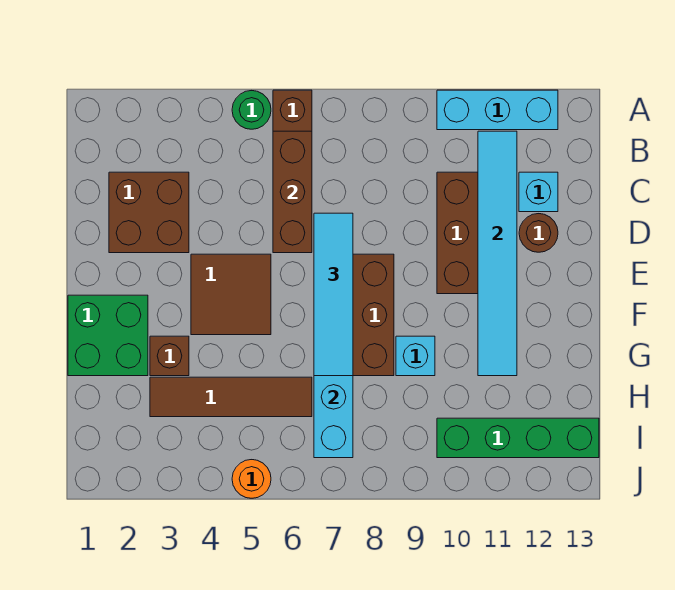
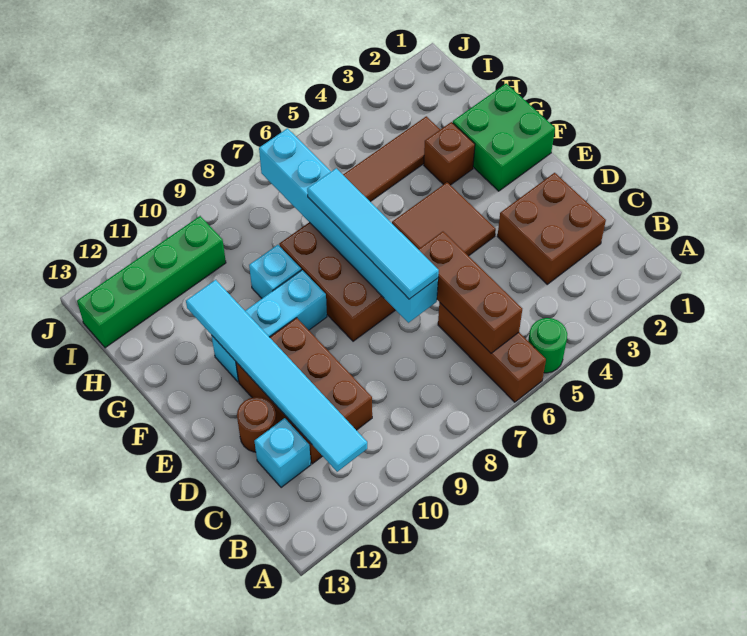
cyan 1x3 brick [437,90,558,130] -> cyan 1x3 brick moved to [211,270,327,382]
orange 1x1 round brick [232,460,271,498] -> none

